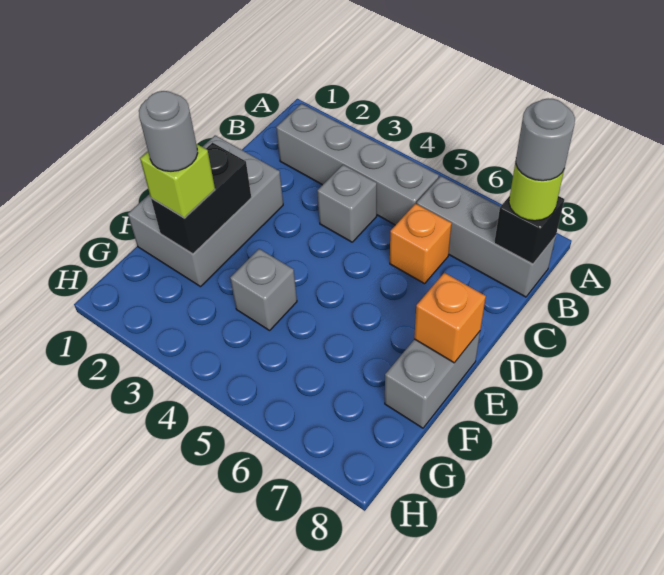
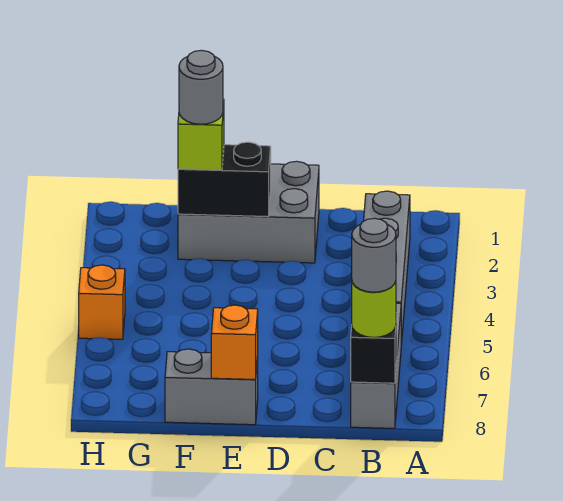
grey 1x1 brick [317,165,377,242] -> none
orange 1x1 brick [390,204,452,284] -> orange 1x1 brick moved to [79,265,125,339]
grey 1x1 brick [230,249,297,330] -> none

